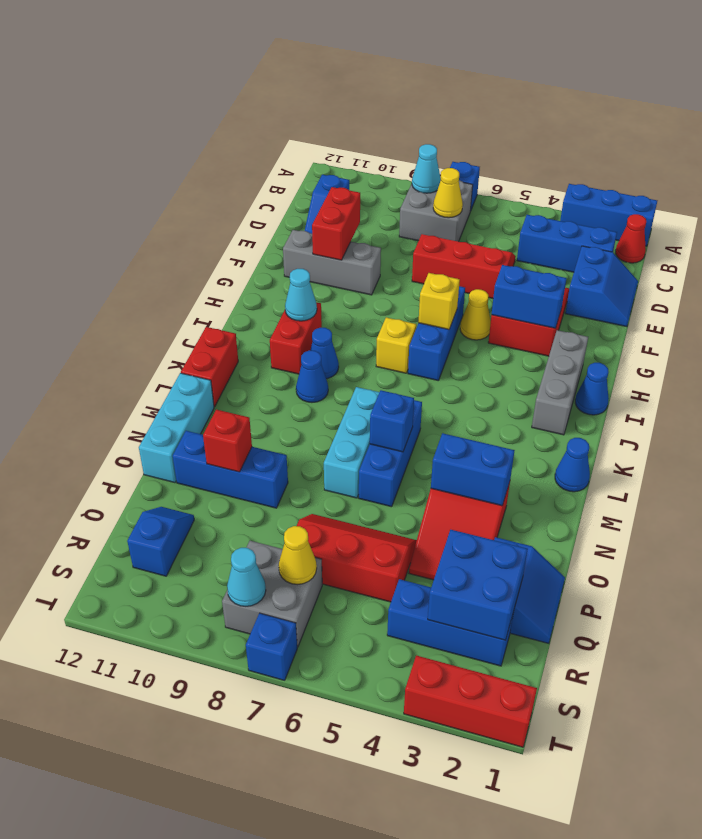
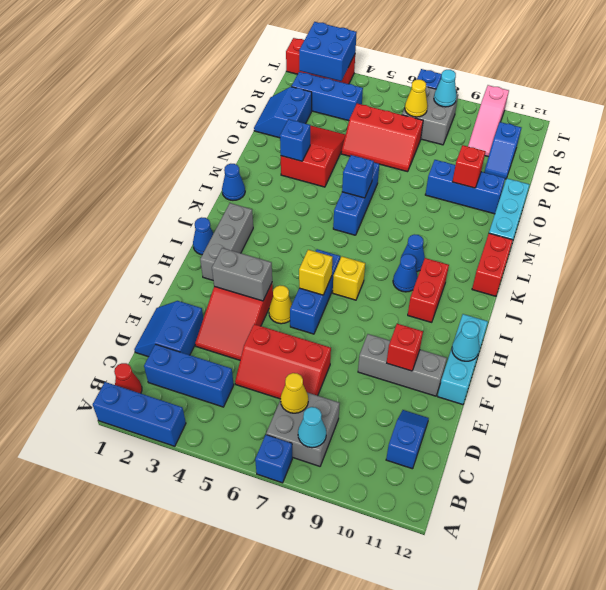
red 1x2 brick [312,187,360,260] -> red 1x1 brick [387,324,423,371]
blue 1x2 brick [492,265,567,328] -> grey 1x2 brick [212,248,272,301]
cyan 1x1 cone [285,269,317,321] -> cyan 1x1 cone moved to [452,321,479,361]
cyan 1x3 brick [324,387,379,498] -> cyan 1x3 brick moved to [438,314,488,405]
blue 1x2 brick [431,433,515,506] -> blue 1x1 brick [280,119,310,161]
blue 2x2 brick [428,530,528,640] -> blue 2x2 brick moved to [299,22,357,81]
none -> pink 1x3 slope [468,85,509,157]

